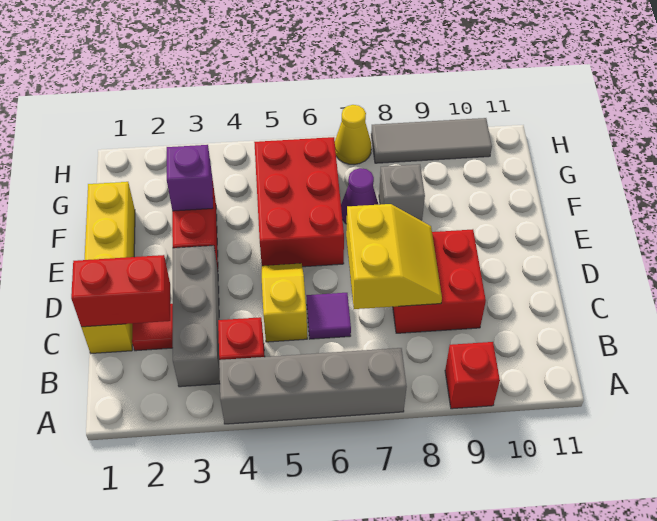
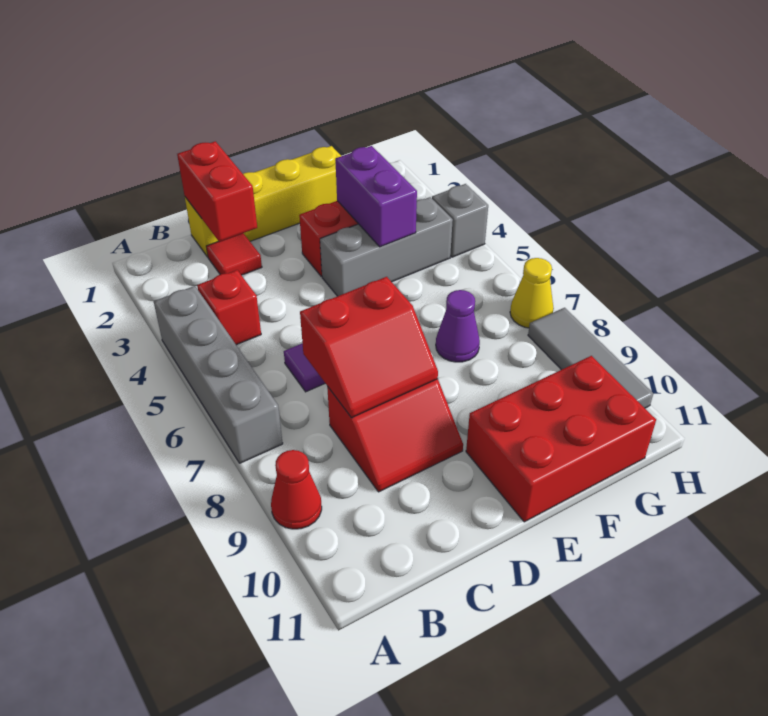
red 1x1 brick [445,342,500,409] -> red 1x1 cone [271,450,322,529]
grey 1x3 brick [173,246,220,387] -> grey 1x3 brick moved to [320,197,453,296]
yellow 1x2 slope [262,263,307,342] -> none
yellow 2x2 slope [346,204,442,309] -> red 2x2 slope [300,277,438,418]
red 2x2 brick [393,229,486,333] -> red 2x2 slope [327,379,463,492]
red 2x3 brick [254,137,344,267] -> red 2x3 brick moved to [466,356,656,522]
purple 1x1 brick [167,145,213,211] -> purple 1x2 brick [335,146,417,247]
grey 1x1 brick [379,164,425,221] -> grey 1x1 brick moved to [432,184,488,257]

